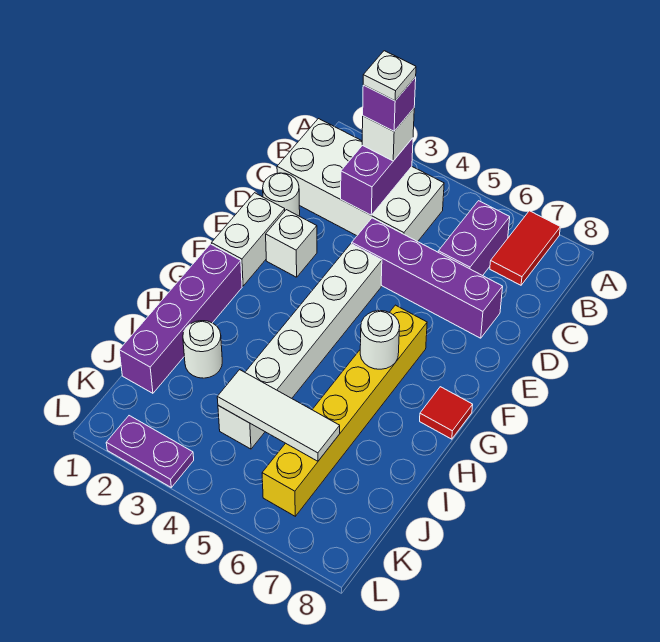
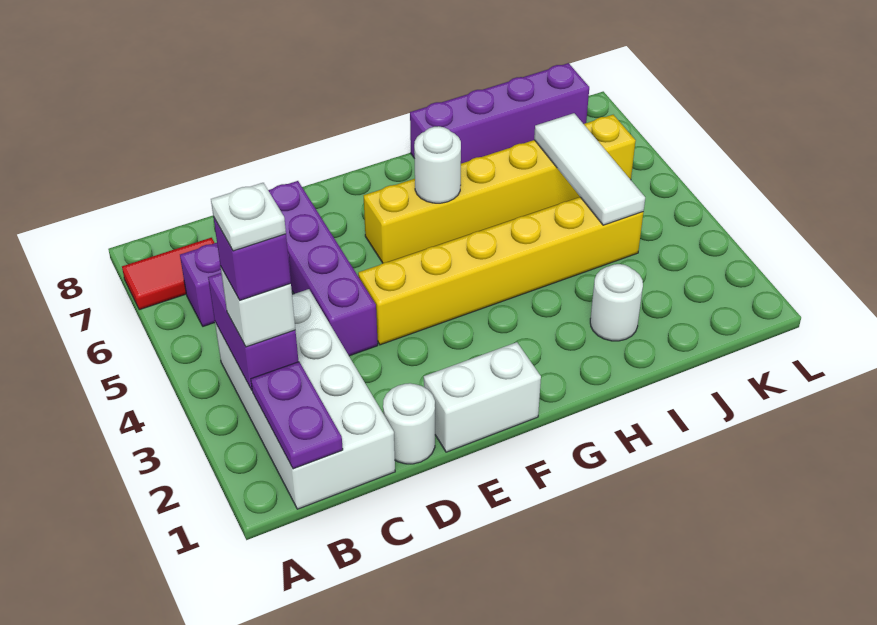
purple 1x2 brick [341,138,413,215] -> purple 1x2 brick turned to [208,273,299,390]
white 1x1 brick [266,210,317,277] -> none
white 1x6 brick [218,244,382,449] -> yellow 1x6 brick [358,197,643,345]
purple 1x4 brick [119,244,242,393] -> purple 1x4 brick moved to [410,63,589,163]
red 1x1 tile [420,387,473,439] -> none
purple 1x2 plate [106,416,194,487] -> purple 1x2 plate moved to [251,362,343,469]

